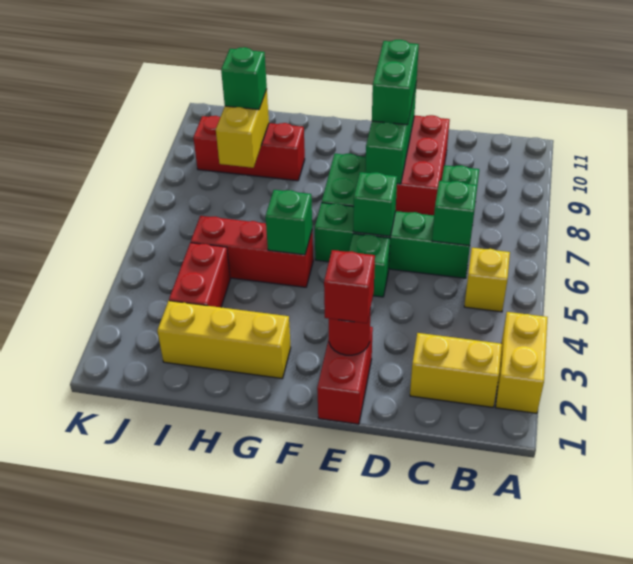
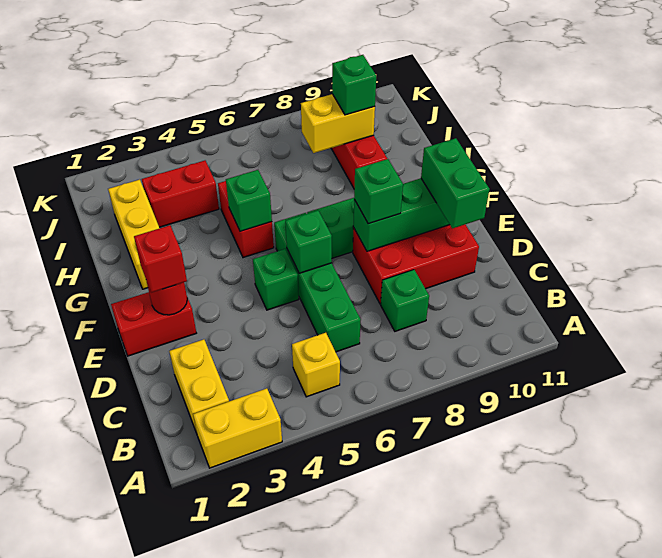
green 1x1 brick [432,181,477,246] -> green 1x1 brick moved to [354,159,403,224]
green 1x2 brick [372,40,419,125] -> green 1x2 brick turned to [421,138,489,228]
red 1x3 brick [191,216,313,287] -> red 1x2 brick [218,181,274,258]

